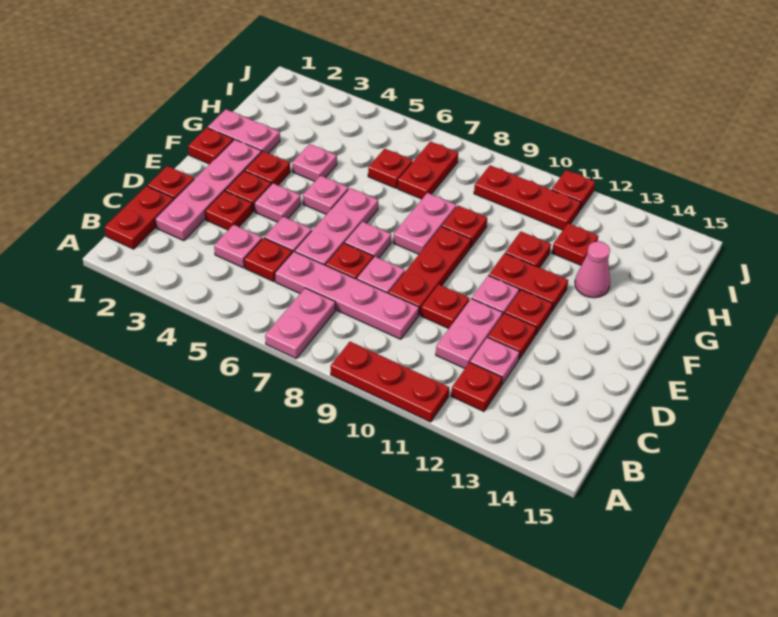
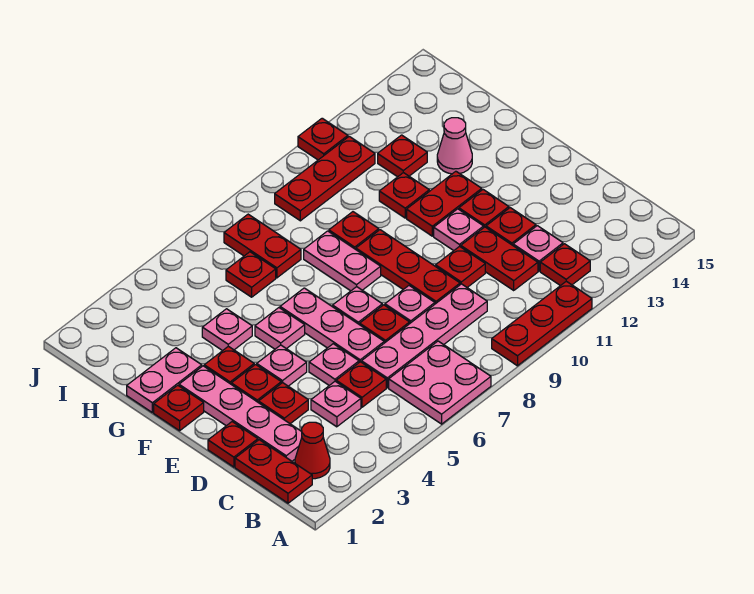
pink 1x2 plate [265,288,335,358] -> pink 2x2 plate [389,341,491,424]
none -> red 1x1 cone [295,422,330,479]
pink 1x2 plate [436,299,503,368] -> red 1x2 plate [461,227,538,290]

